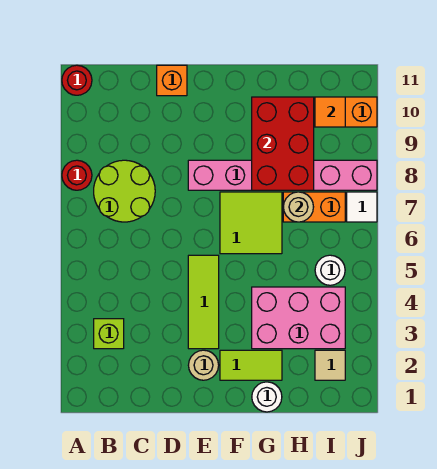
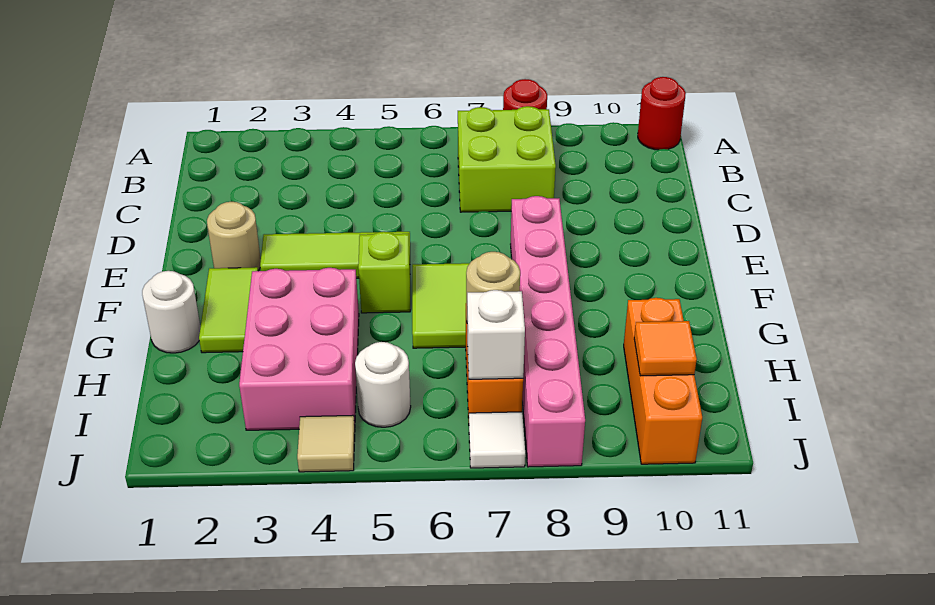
lime 1x1 brick [94,319,124,349] -> lime 1x1 brick moved to [358,232,410,313]
lime 2x2 round brick [94,160,155,222] -> lime 2x2 brick [458,106,556,212]
orange 1x1 brick [157,65,187,96] -> none
red 2x3 brick [252,97,314,190] -> none
tan 1x1 tile [315,350,345,380] -> tan 1x1 tile moved to [297,415,355,472]
none -> white 1x1 brick [467,290,525,379]

